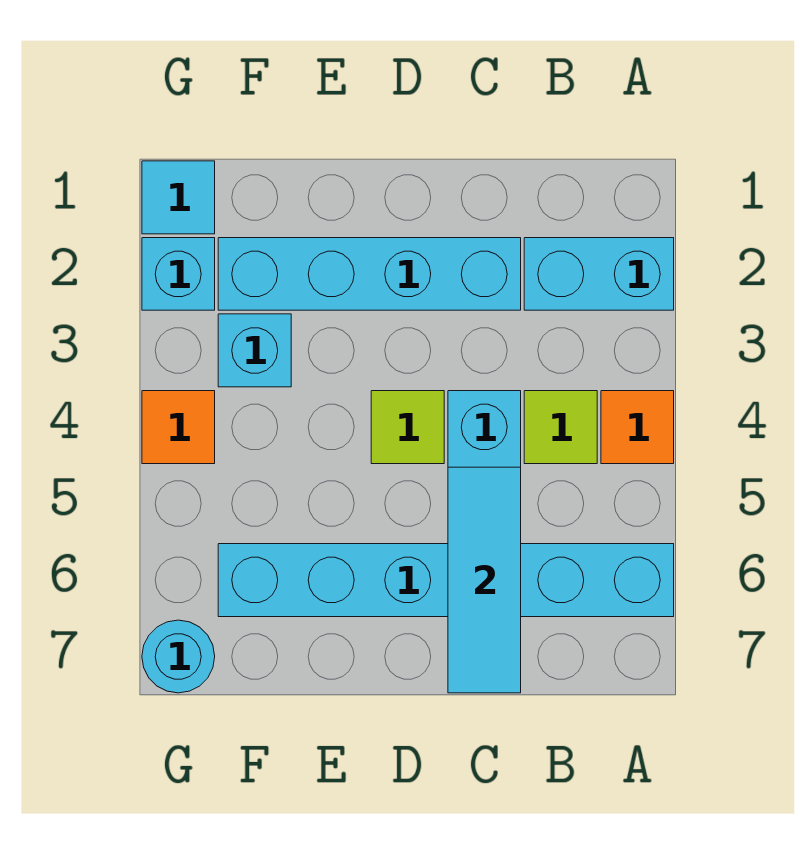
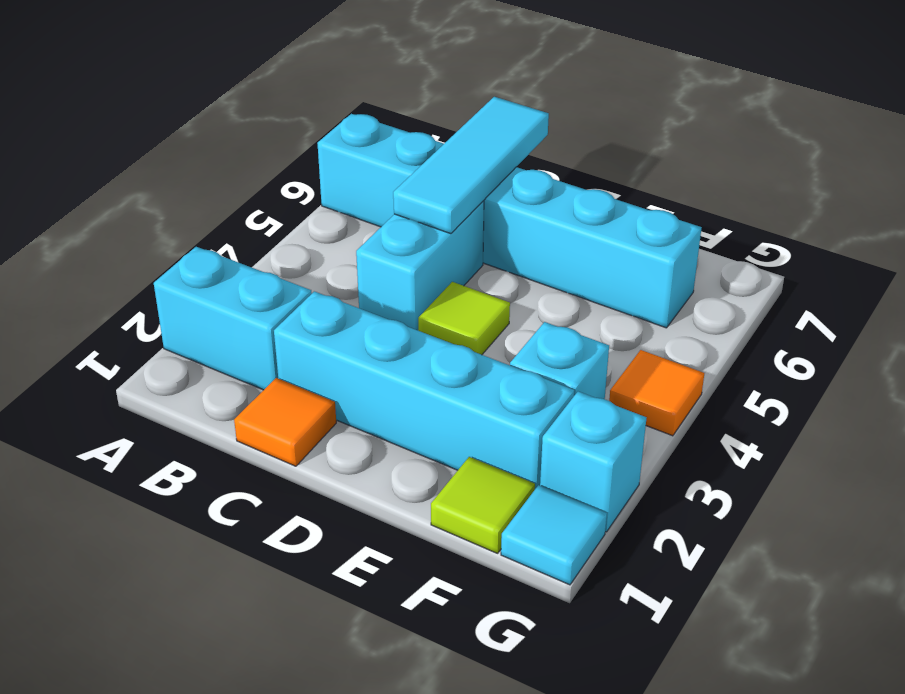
orange 1x1 tile [601,391,674,464] -> orange 1x1 tile moved to [234,378,336,466]
lime 1x1 tile [524,391,597,464] -> lime 1x1 tile moved to [431,457,535,553]
cyan 1x1 round brick [142,620,215,693] -> none

